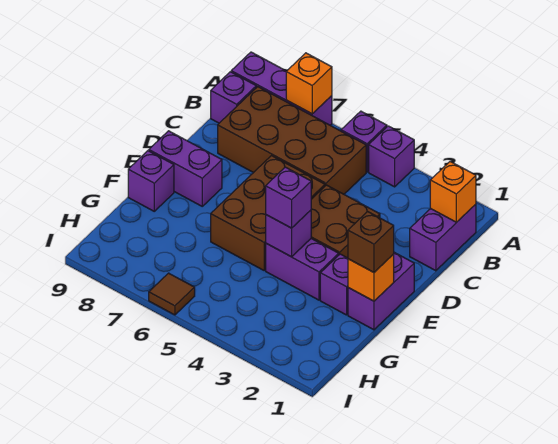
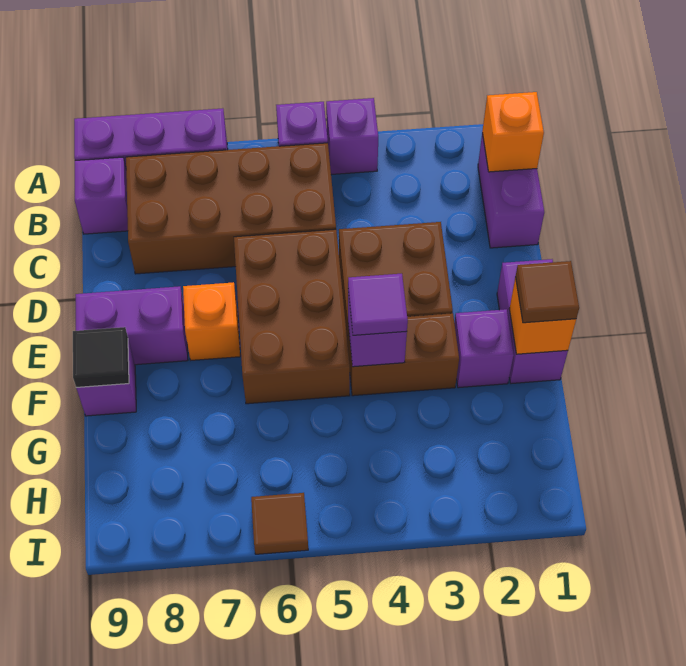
orange 1x1 brick [286,53,332,114] -> orange 1x1 brick moved to [183,282,240,360]
brown 1x1 brick [348,211,394,272] -> brown 1x1 tile [516,261,579,323]
purple 1x2 brick [266,239,339,300] -> brown 1x2 brick [348,313,459,396]
purple 1x1 brick [266,167,311,228] -> purple 1x1 tile [348,274,408,335]
none -> black 1x1 tile [73,327,129,388]

